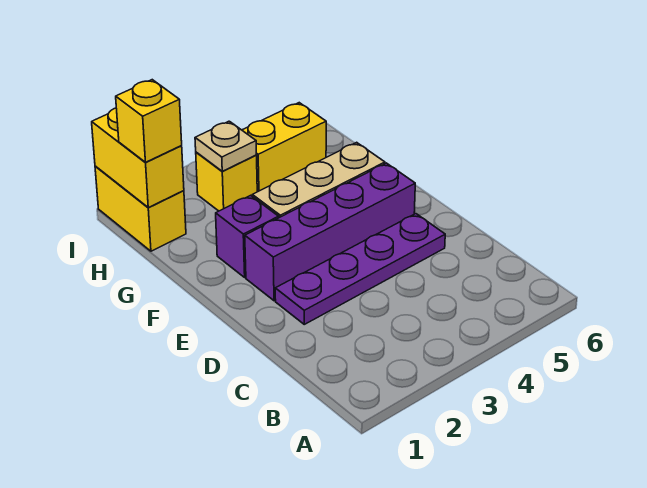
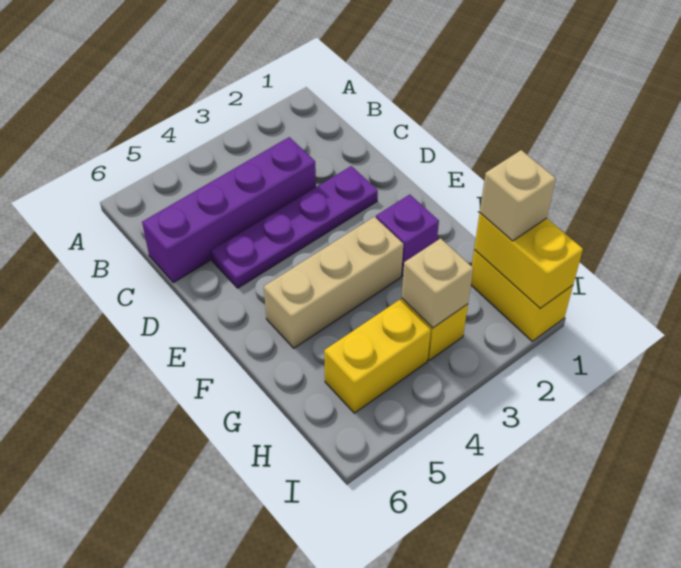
purple 1x4 brick [245,163,415,301] -> purple 1x4 brick moved to [142,137,316,283]
yellow 1x1 brick [116,80,182,162] -> tan 1x1 brick [480,150,556,241]
tan 1x1 plate [195,121,256,171] -> tan 1x1 brick [402,238,473,328]

